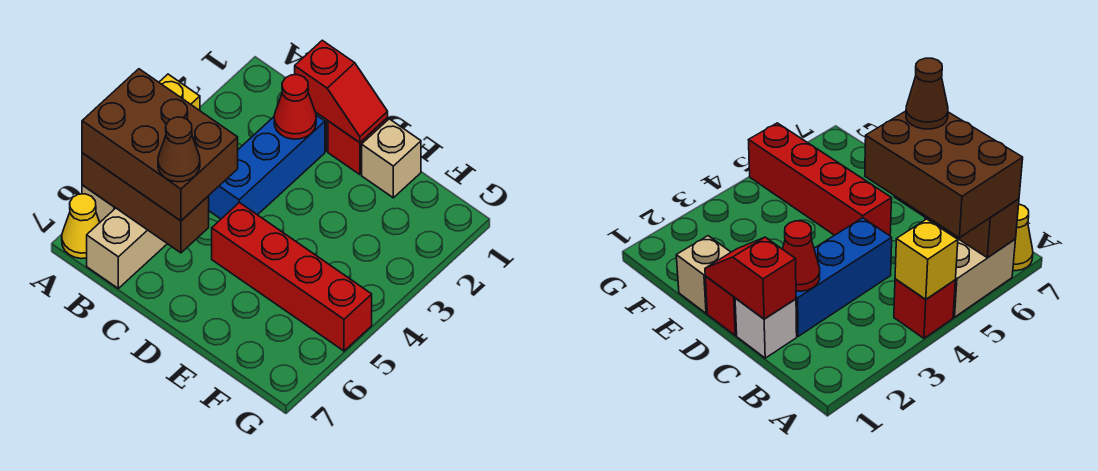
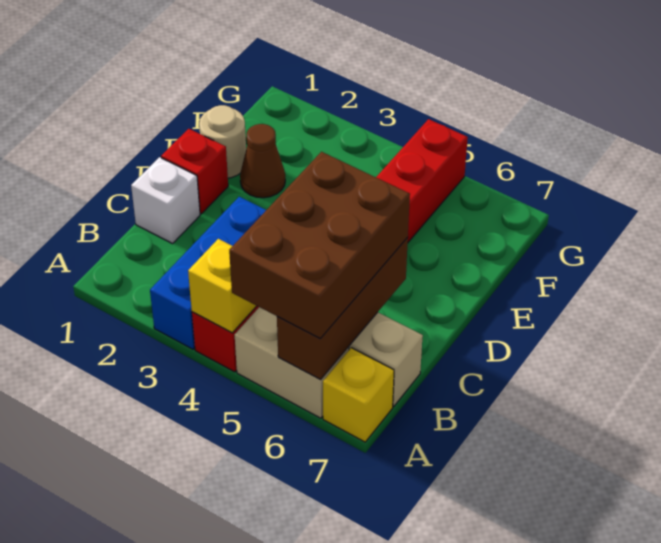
yellow 1x1 cone [62,194,100,259] -> yellow 1x1 brick [323,348,394,442]
red 1x2 slope [295,40,388,143] -> none
blue 1x3 brick [209,115,325,219] -> blue 1x3 brick turned to [150,197,266,349]
red 1x1 cone [274,75,316,139] -> none
brown 1x1 cone [158,117,200,182] -> brown 1x1 cone moved to [240,124,285,198]
tan 1x1 brick [362,119,421,198] -> tan 1x1 round brick [199,105,246,178]

